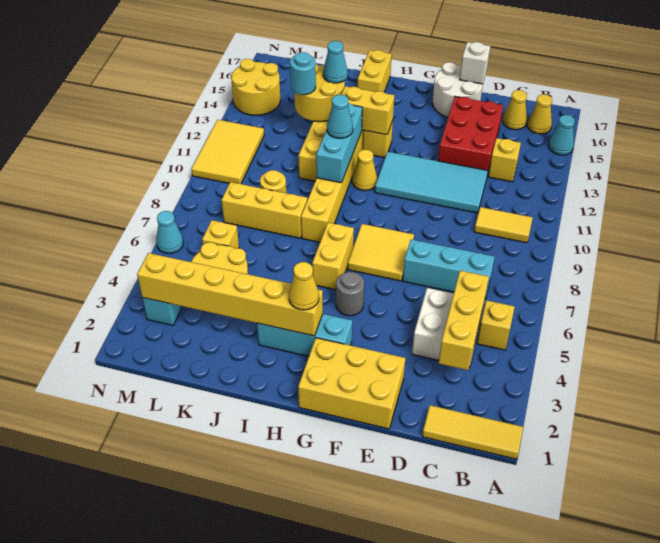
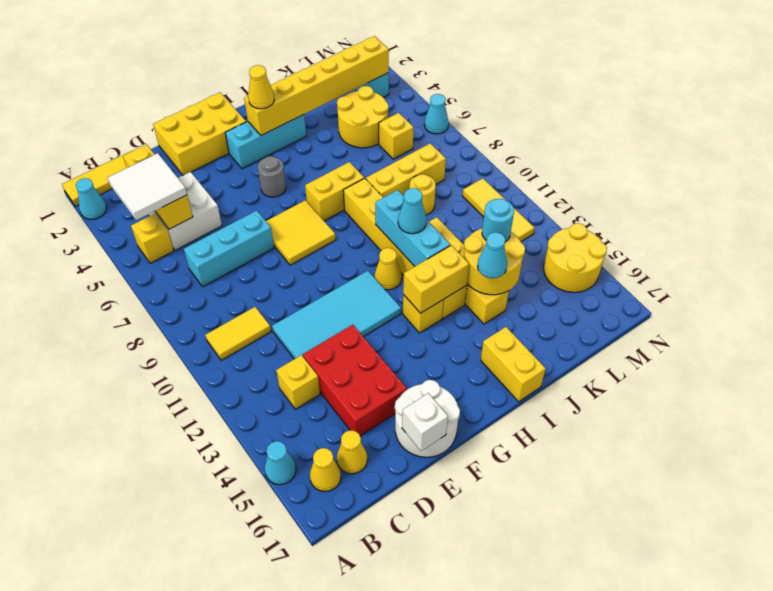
none -> cyan 1x1 cone [76,178,106,219]
none -> white 2x2 tile [108,153,187,220]
yellow 1x2 brick [312,223,354,290] -> yellow 1x2 brick turned to [305,162,364,221]
yellow 2x3 tile [191,120,264,184] -> yellow 1x3 tile [463,178,535,241]

